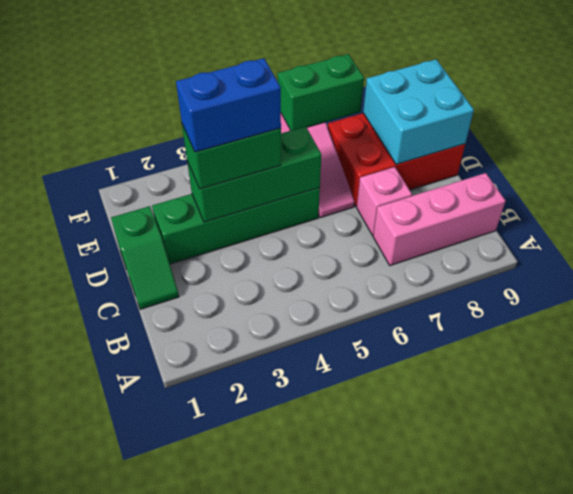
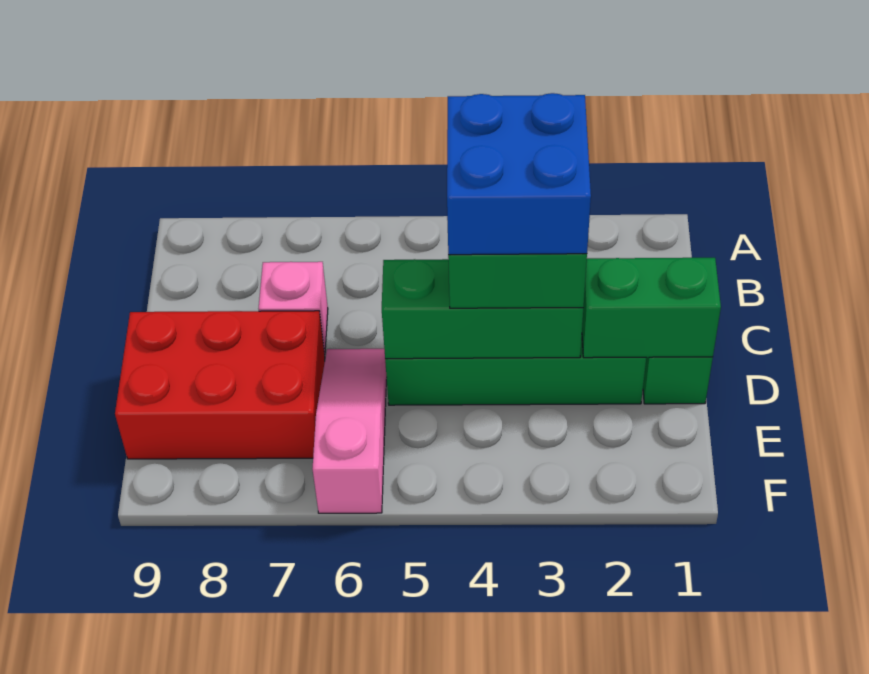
pink 1x3 brick [373,173,505,266] -> none
blue 1x2 brick [176,58,281,152] -> blue 2x2 brick [447,93,591,255]
cyan 2x2 brick [363,59,474,165] -> none
green 1x2 brick [278,54,364,130] -> green 1x2 brick moved to [582,258,721,358]

